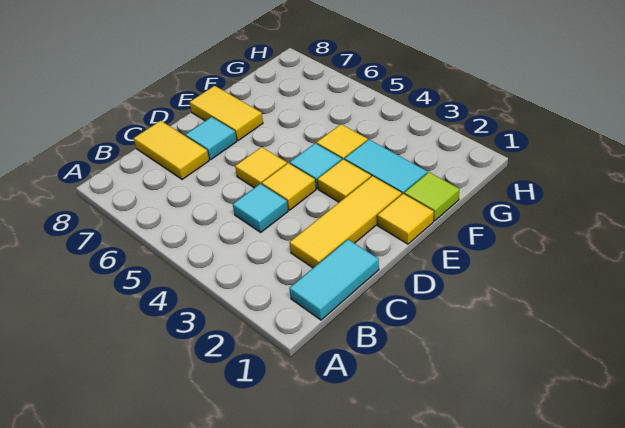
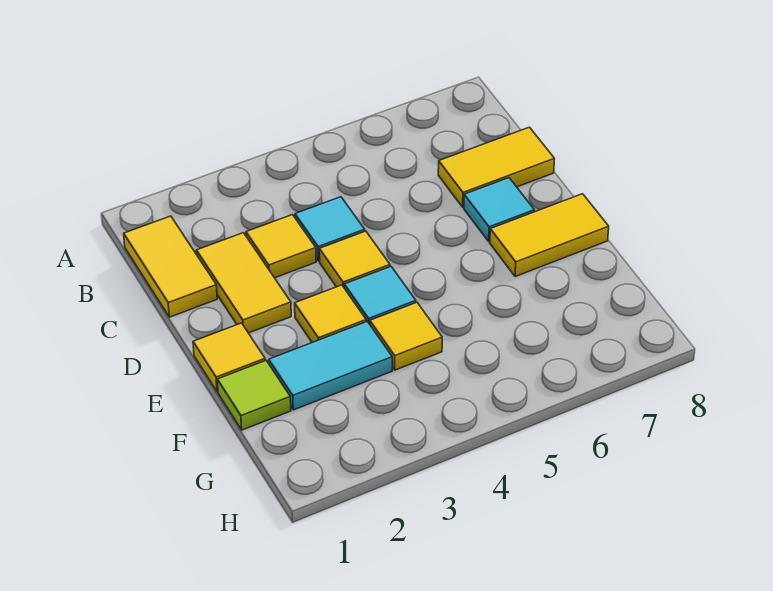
cyan 1x2 tile [289,240,379,320] -> yellow 1x2 tile [124,216,217,317]
yellow 1x3 tile [289,176,402,268] -> yellow 1x2 tile [196,233,291,333]
yellow 1x1 tile [235,147,287,188] -> yellow 1x1 tile moved to [246,215,316,278]

